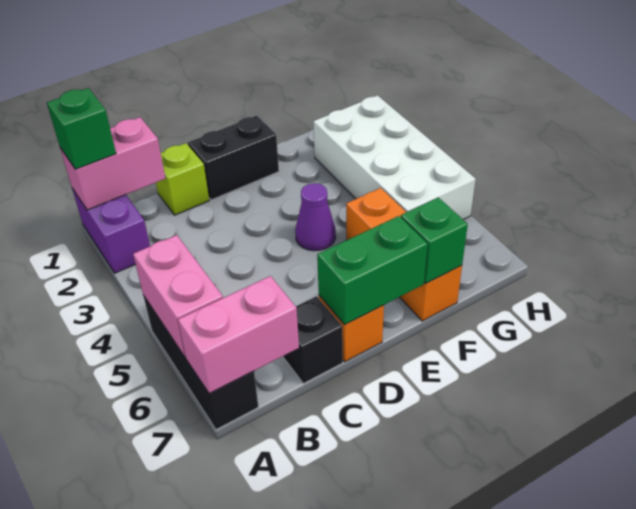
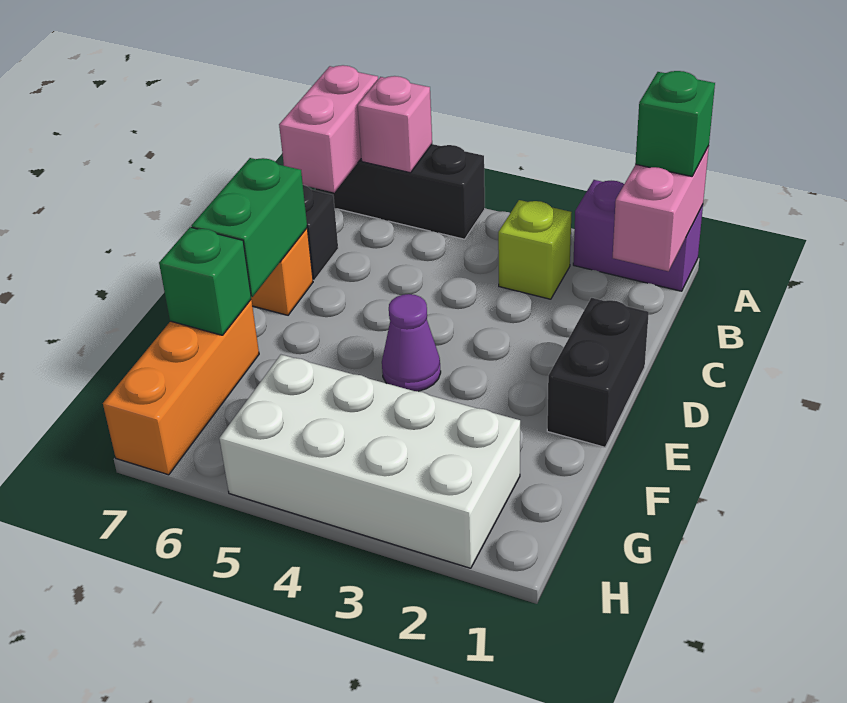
pink 1x2 brick [133,235,223,357] -> pink 1x1 brick [357,76,432,173]
lime 1x1 brick [156,143,209,215] -> lime 1x1 brick moved to [498,200,572,299]
orange 1x3 brick [346,188,462,321] -> orange 1x3 brick turned to [103,300,259,475]

